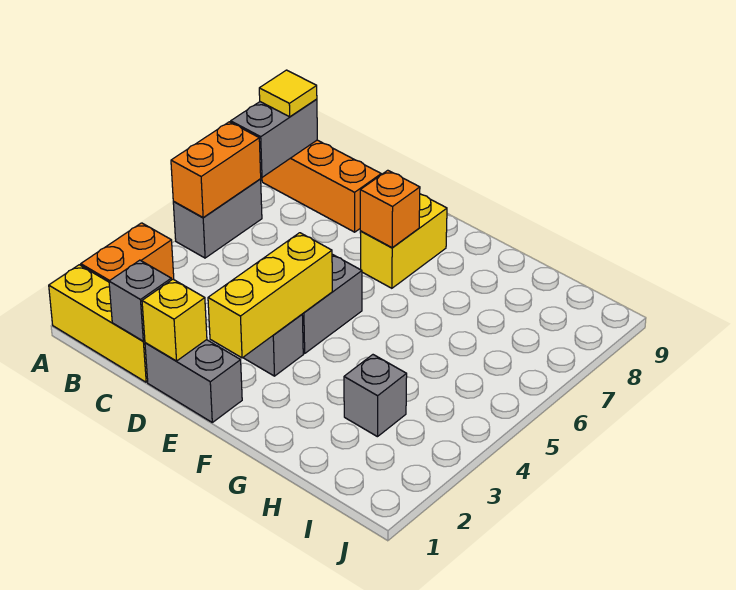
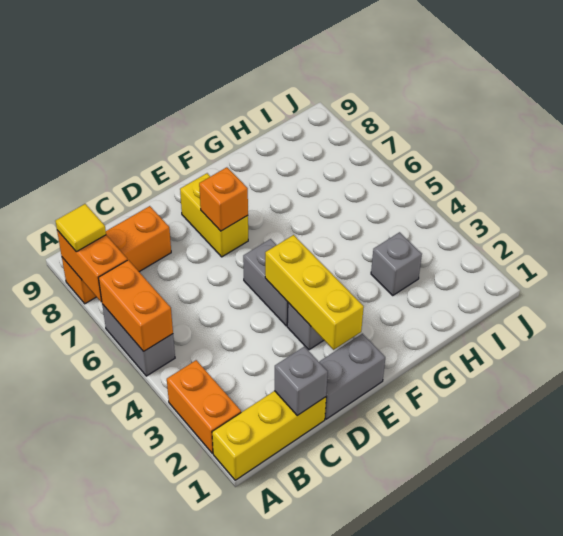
grey 1x2 brick [231,99,317,177] -> orange 1x2 brick [57,230,127,302]
yellow 1x1 brick [142,279,207,361] -> none

